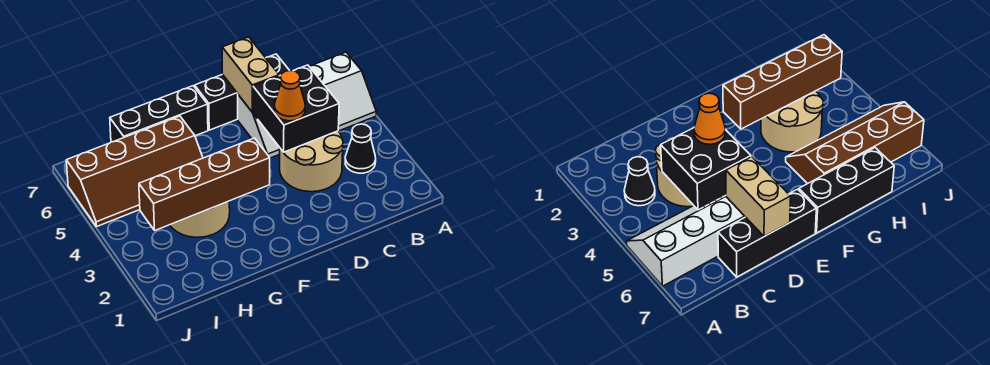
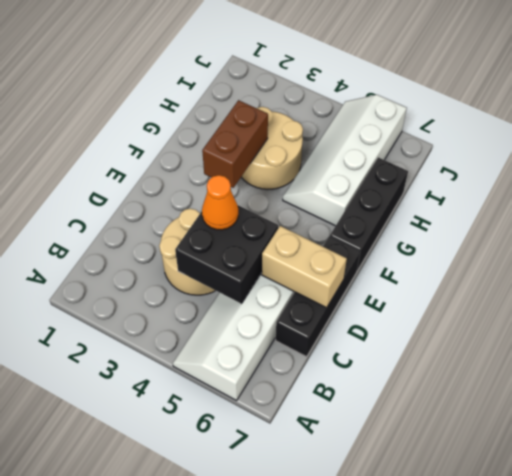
black 1x1 cone [345,124,376,173] -> none
brown 1x4 brick [139,138,270,230] -> brown 1x2 brick [202,100,268,188]
brown 2x4 slope [66,116,203,227] -> white 2x4 slope [283,95,407,226]

